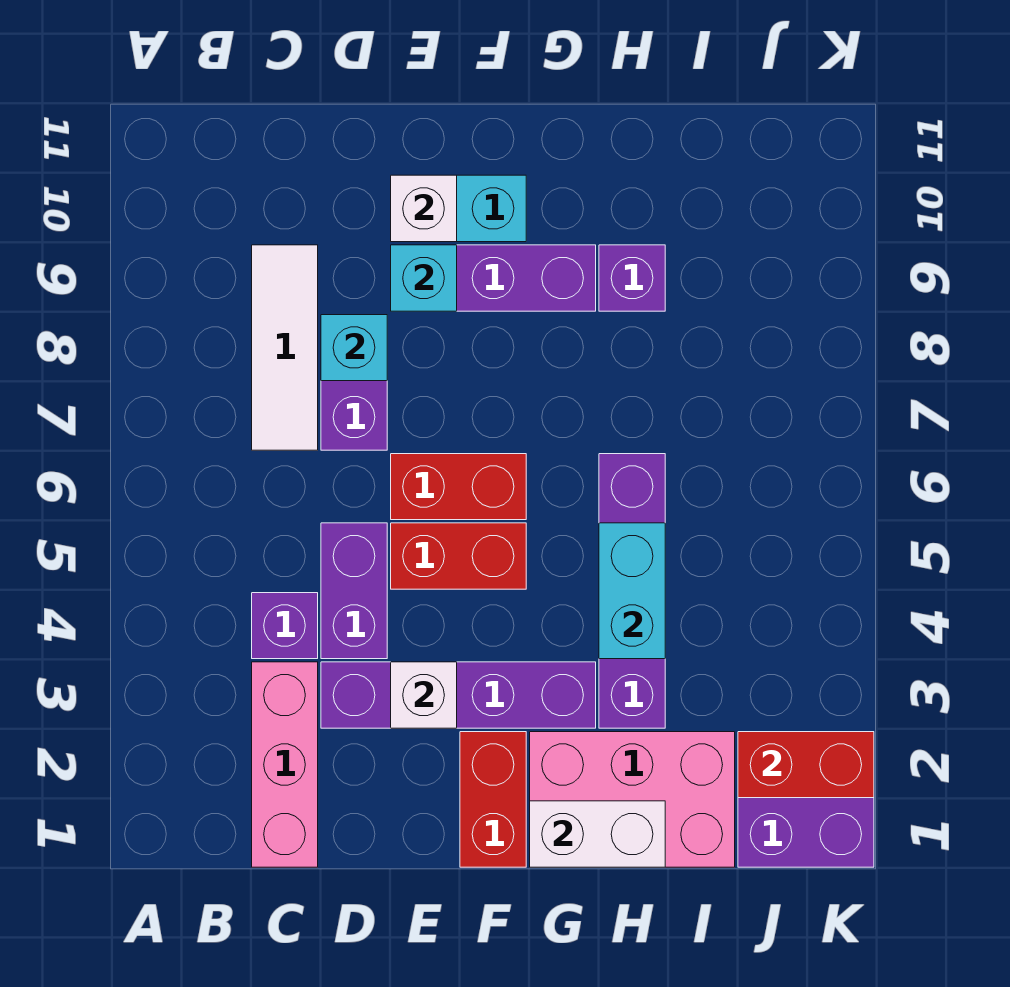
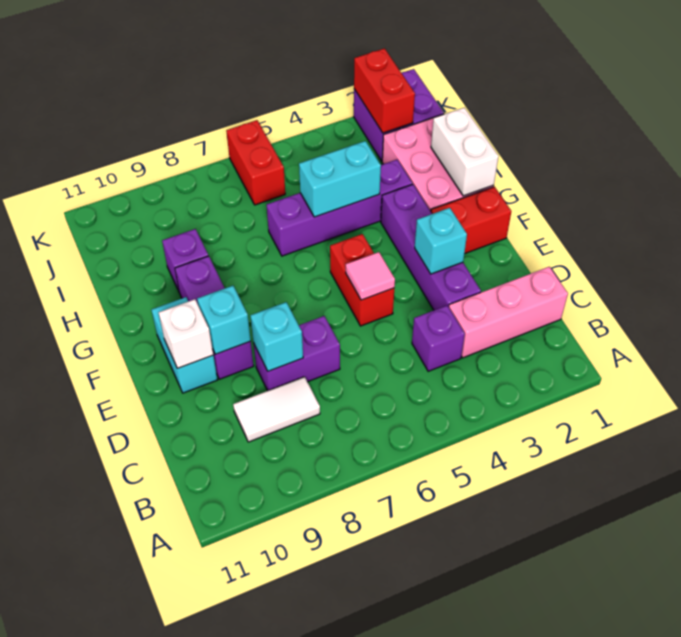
white 1x3 tile [252,245,318,450] -> white 1x2 tile [233,377,320,442]
purple 1x2 brick [321,523,387,659] -> none
white 1x1 brick [391,662,457,728] -> cyan 1x1 brick [415,208,467,274]
none -> pink 1x1 tile [346,252,395,300]
red 1x2 brick [391,454,526,520] -> red 1x2 brick moved to [226,120,285,205]

